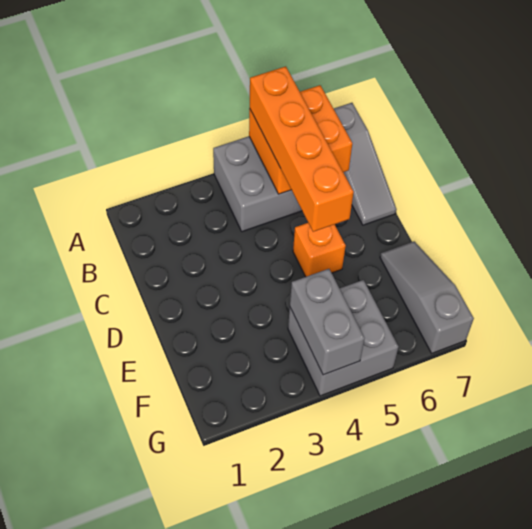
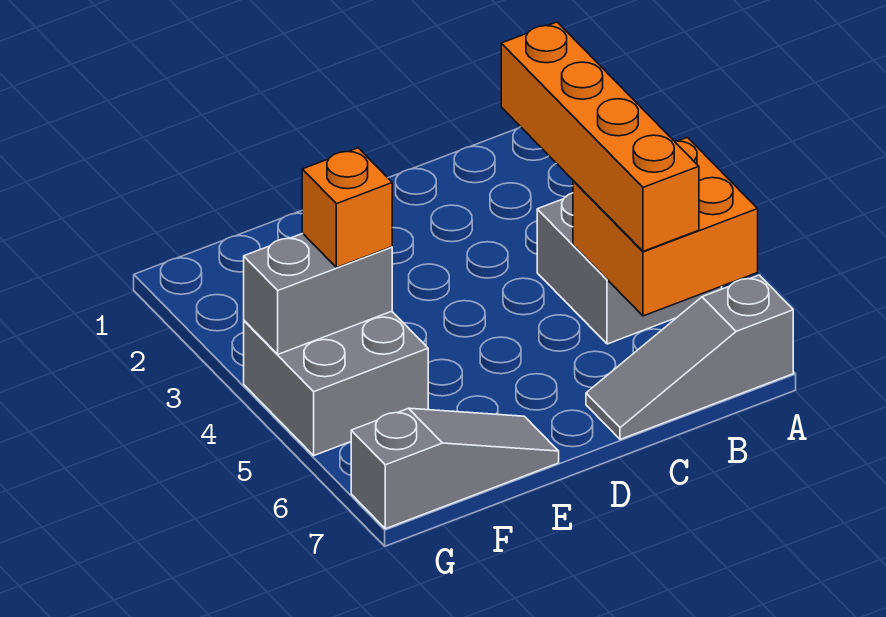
orange 1x4 brick [250,66,354,232] -> orange 1x4 brick turned to [501,22,699,251]
orange 1x1 brick [293,223,346,277] -> orange 1x1 brick moved to [302,148,392,268]

